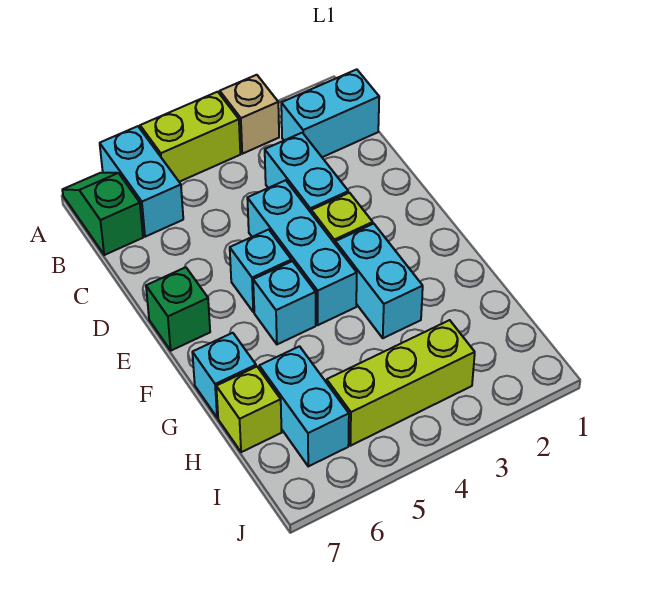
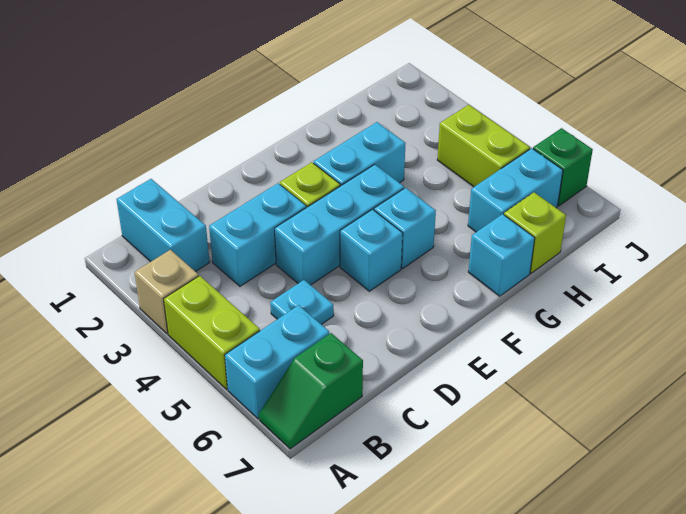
none -> cyan 1x1 plate [270,280,334,325]
green 1x1 brick [146,267,210,351] -> green 1x1 brick moved to [533,128,593,206]
lime 1x3 brick [327,320,475,446] -> lime 1x2 brick [437,105,530,187]

